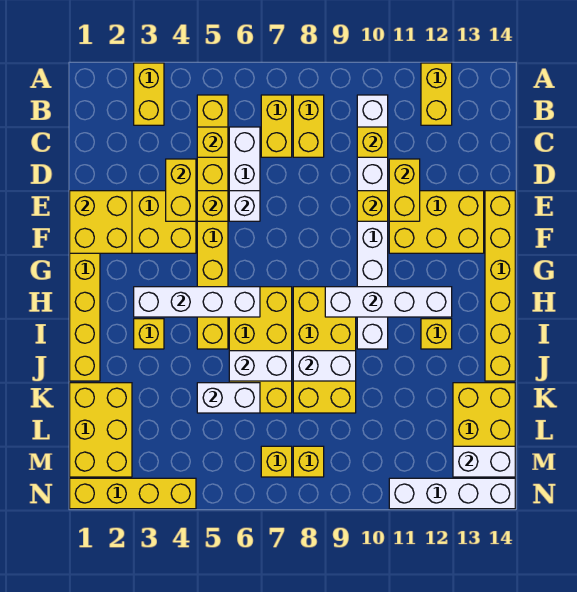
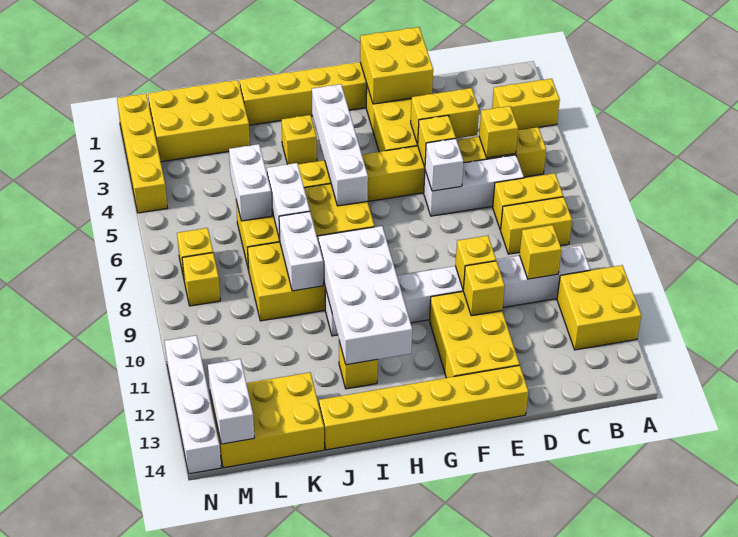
yellow 1x2 brick [421,63,452,125] -> yellow 2x2 brick [557,265,641,350]
yellow 1x2 brick [389,159,420,221] -> yellow 1x1 brick [463,261,505,316]
white 1x4 brick [325,287,452,317] -> white 2x4 brick [318,226,412,365]

